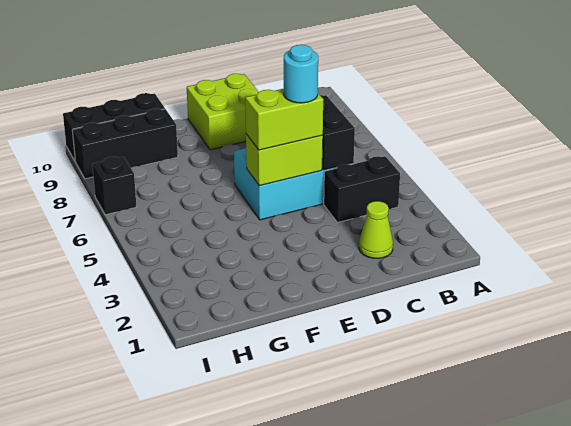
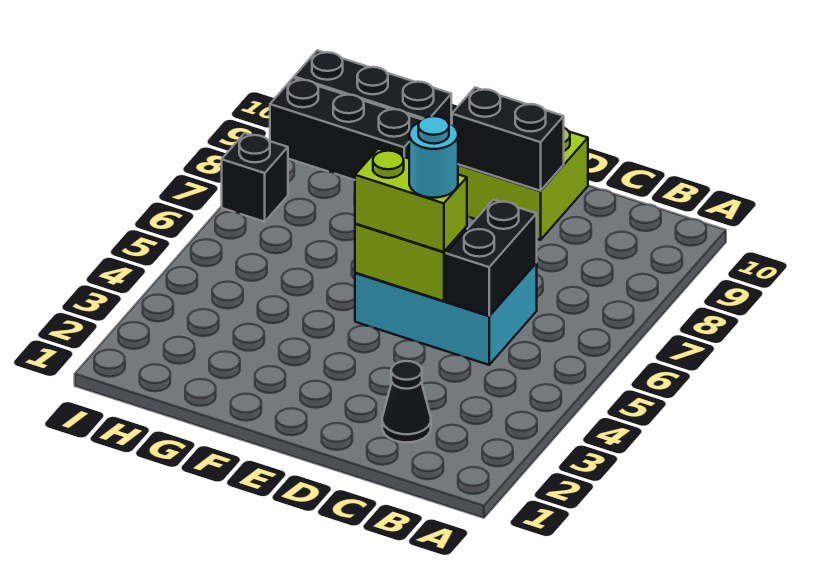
black 1x2 brick [324,157,400,223] -> black 1x2 brick moved to [452,88,564,191]
lime 1x1 cone [359,201,393,258] -> black 1x1 cone [382,361,431,442]

